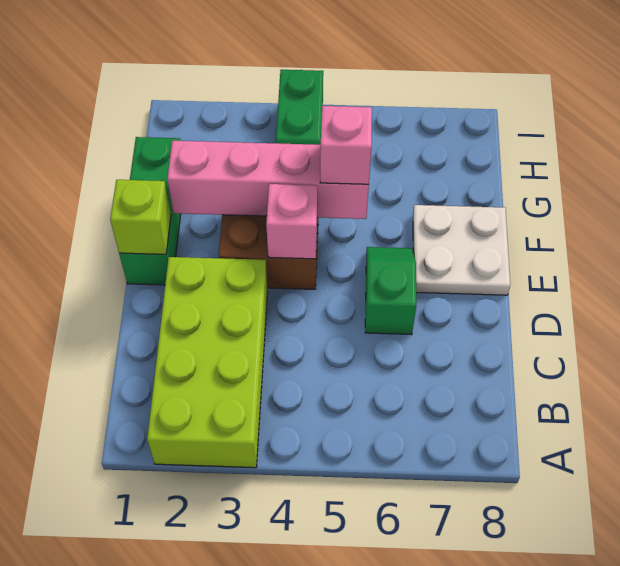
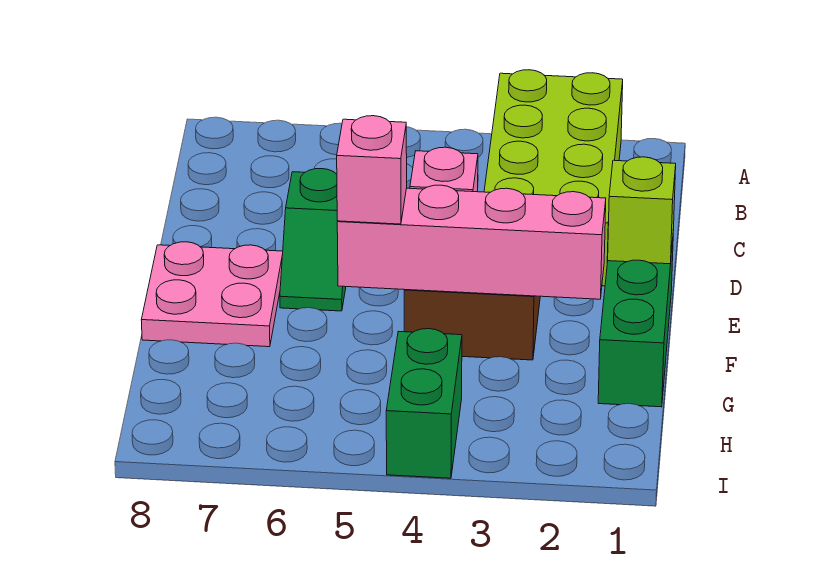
white 2x2 plate [413,205,510,295] -> pink 2x2 plate [141,242,283,347]

